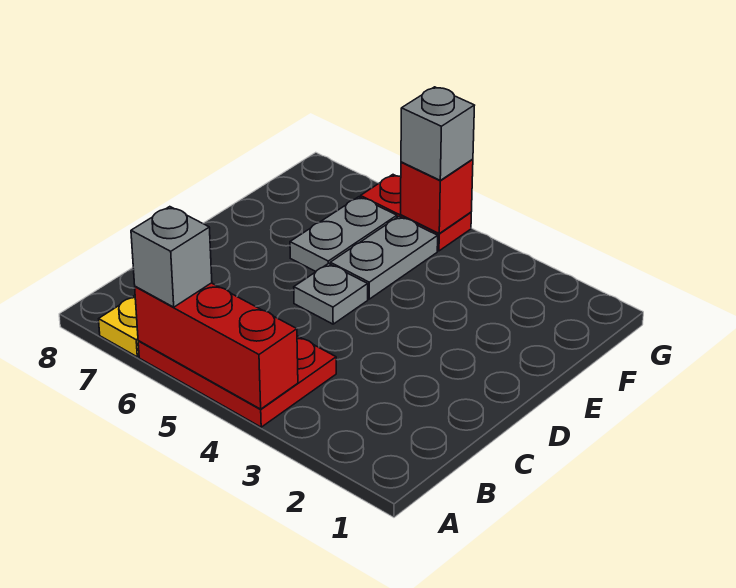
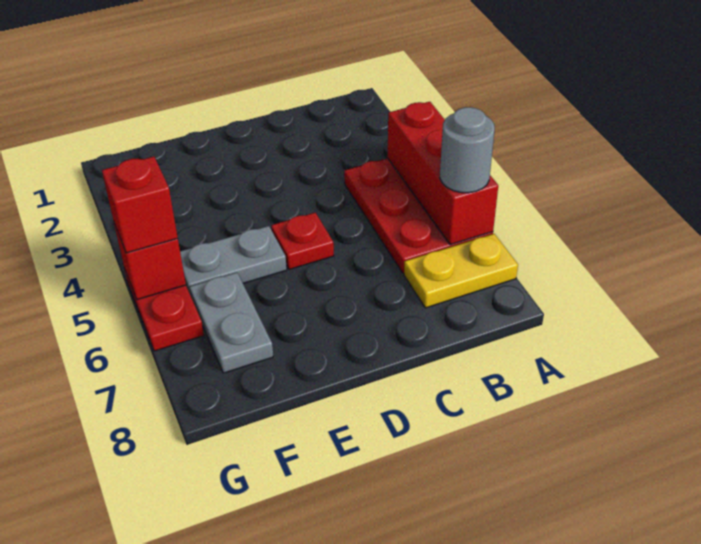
grey 1x1 brick [131,207,212,307] -> grey 1x1 round brick [440,107,495,193]
grey 1x1 plate [294,263,368,324] -> red 1x1 plate [271,213,334,270]
grey 1x2 plate [290,197,397,271] -> grey 1x2 plate turned to [189,273,273,373]
grey 1x1 brick [401,87,475,180] -> red 1x1 brick [102,157,178,253]

